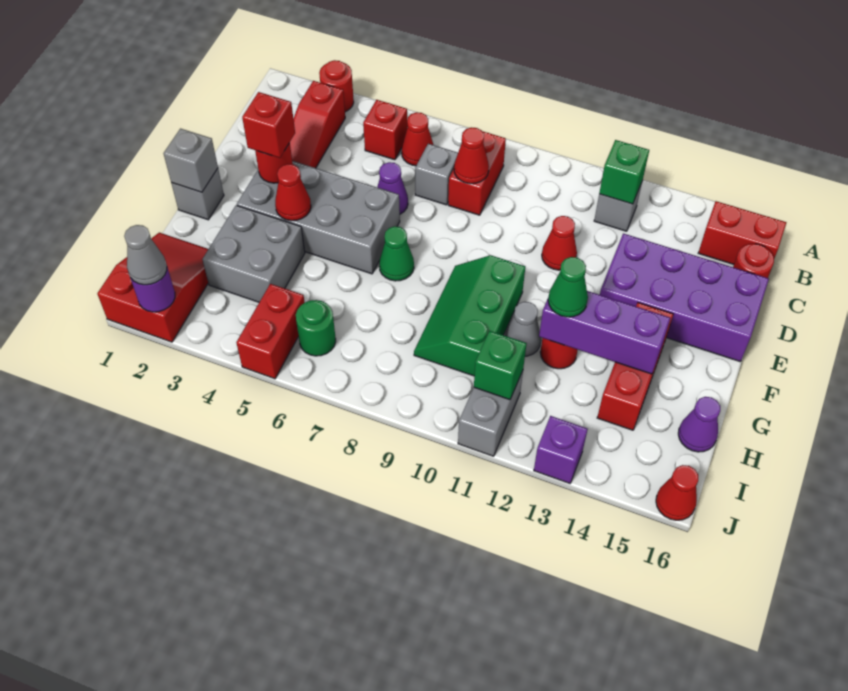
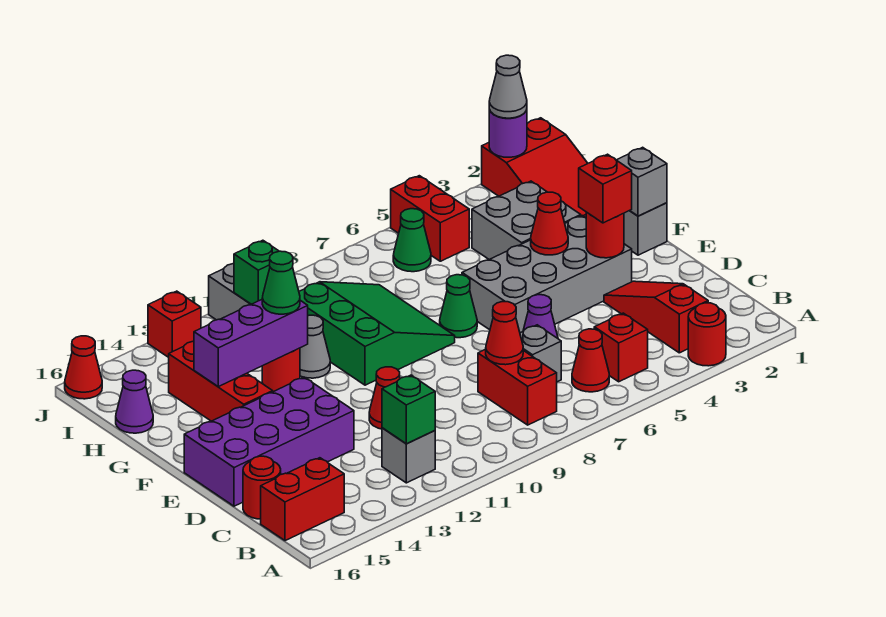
green 2x3 slope [414,255,525,376] -> green 3x3 slope [299,282,455,385]
green 1x1 round brick [296,300,336,356] -> green 1x1 cone [393,209,431,272]
purple 1x1 brick [534,416,588,483] -> red 1x1 brick [148,291,201,357]

